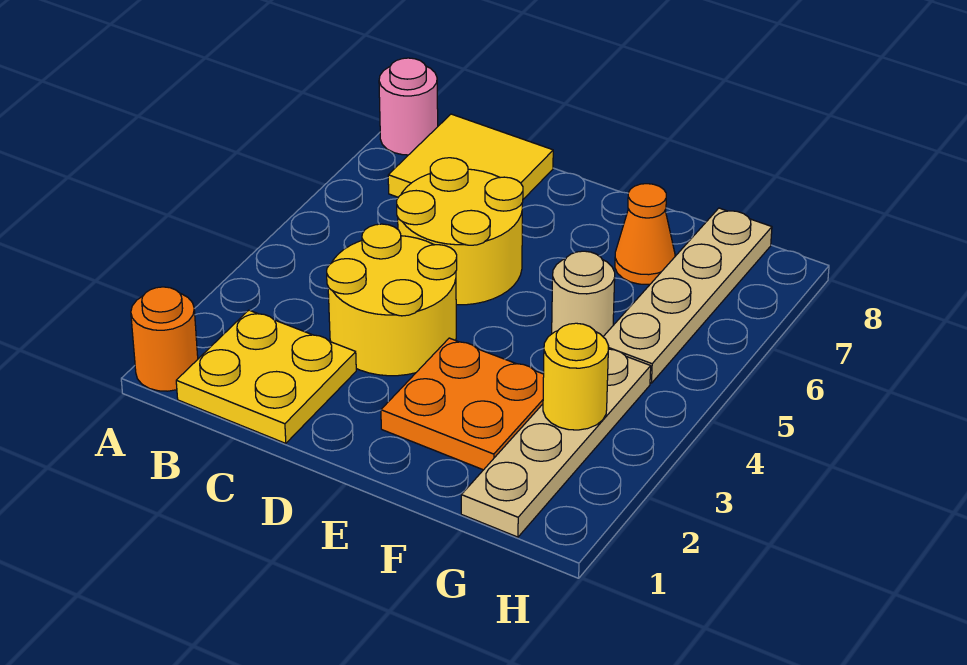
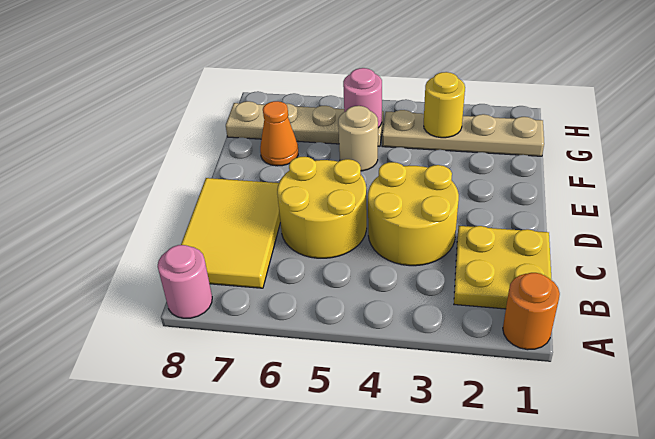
yellow 2x2 tile [388,114,553,199] -> yellow 2x3 tile [181,178,280,288]
orange 2x2 plate [381,338,544,470] -> none
none -> pink 1x1 round brick [343,68,382,128]

